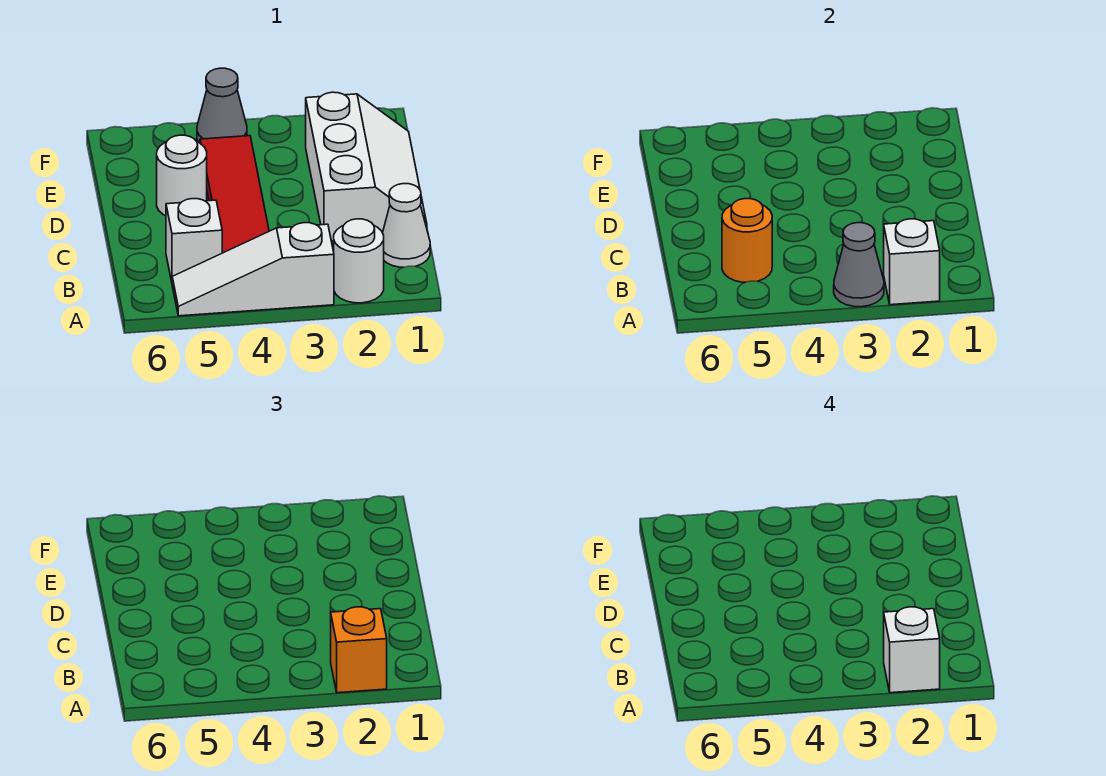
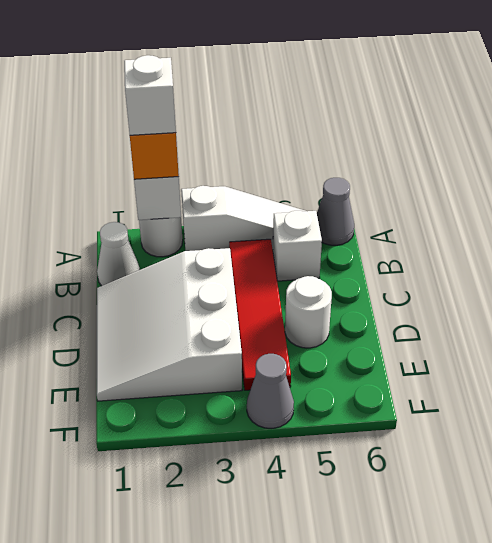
grey 1x1 cone [834,223,884,307] -> grey 1x1 cone moved to [317,178,354,245]
orange 1x1 round brick [722,199,772,282] -> none
white 2x3 slope [306,92,427,241] -> white 3x3 slope [97,248,242,401]

